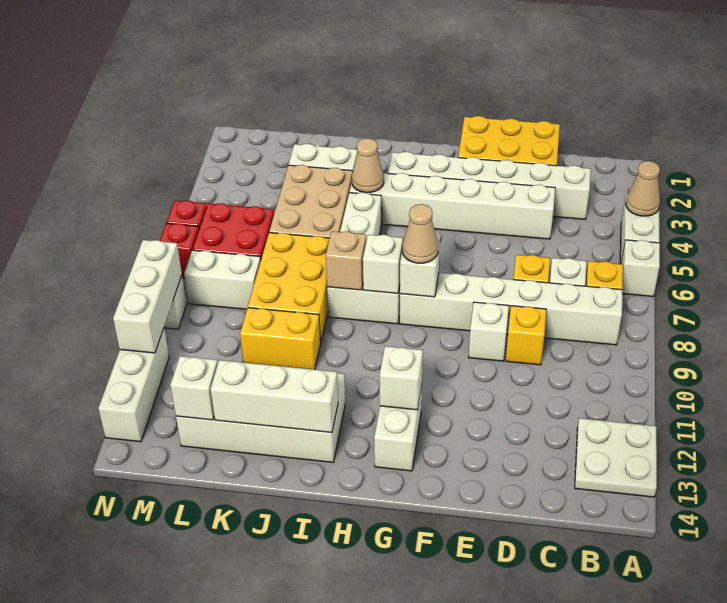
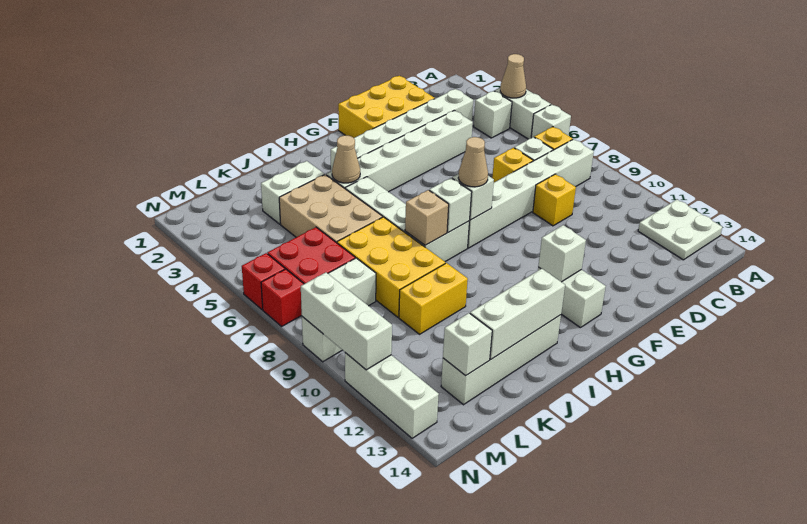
white 1x1 brick [469,302,509,361] -> white 1x1 brick moved to [473,91,512,138]
white 2x4 brick [176,361,345,462] -> white 1x4 brick [441,315,561,405]

